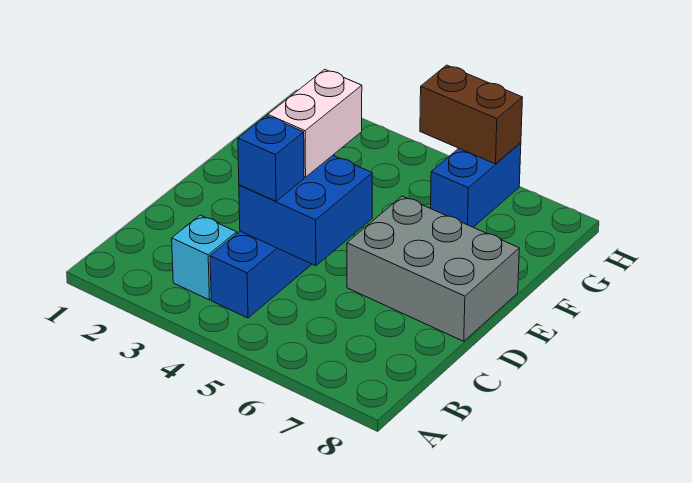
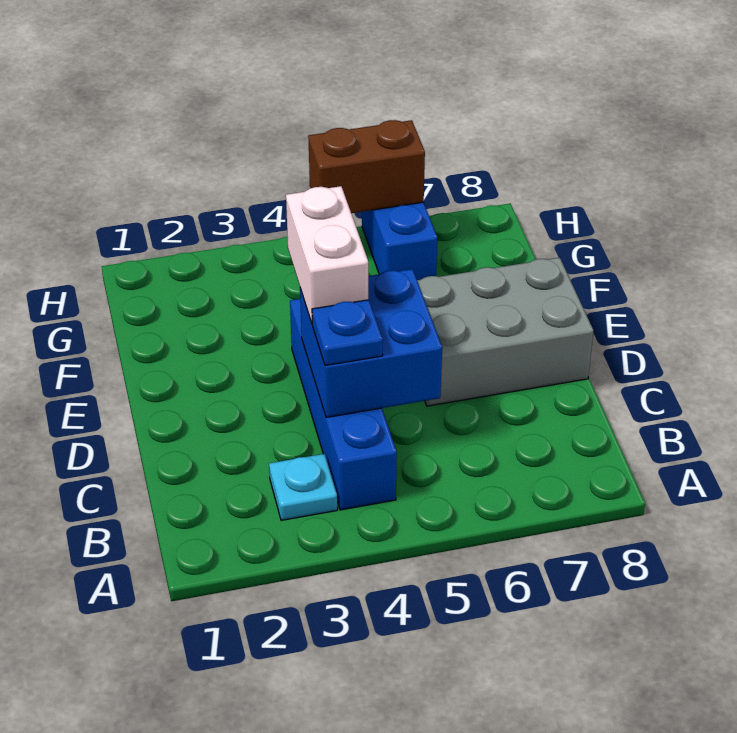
cyan 1x1 brick [172,215,237,300] -> cyan 1x1 plate [269,454,337,520]
blue 1x1 brick [238,116,304,201] -> blue 1x1 plate [312,300,383,366]

